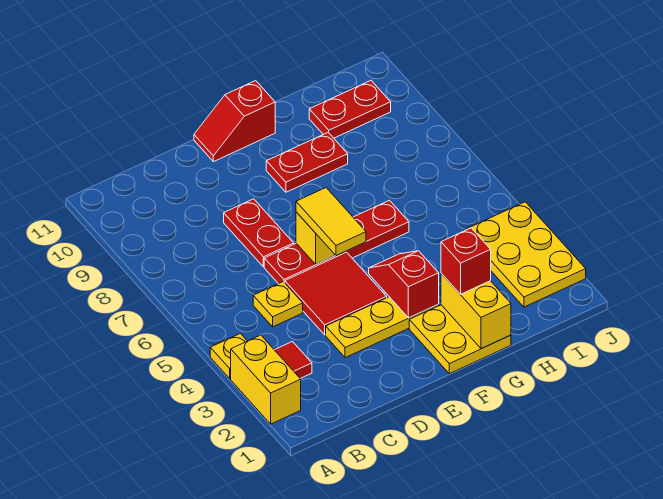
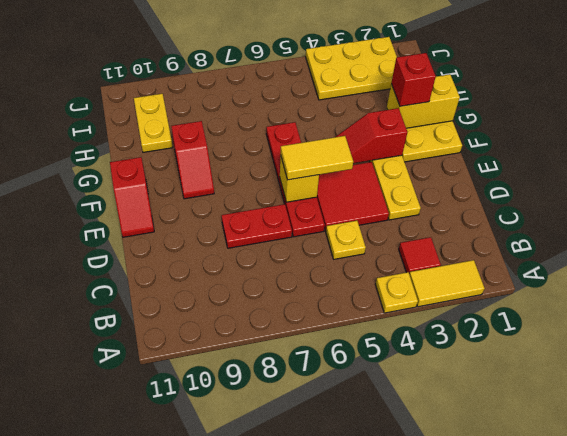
yellow 1x2 brick [231,335,301,424] -> yellow 1x2 tile [409,260,485,307]
red 1x2 plate [266,132,348,192] -> red 1x2 slope [171,121,214,199]
red 1x2 plate [309,81,391,138] -> yellow 1x2 plate [134,94,173,152]

